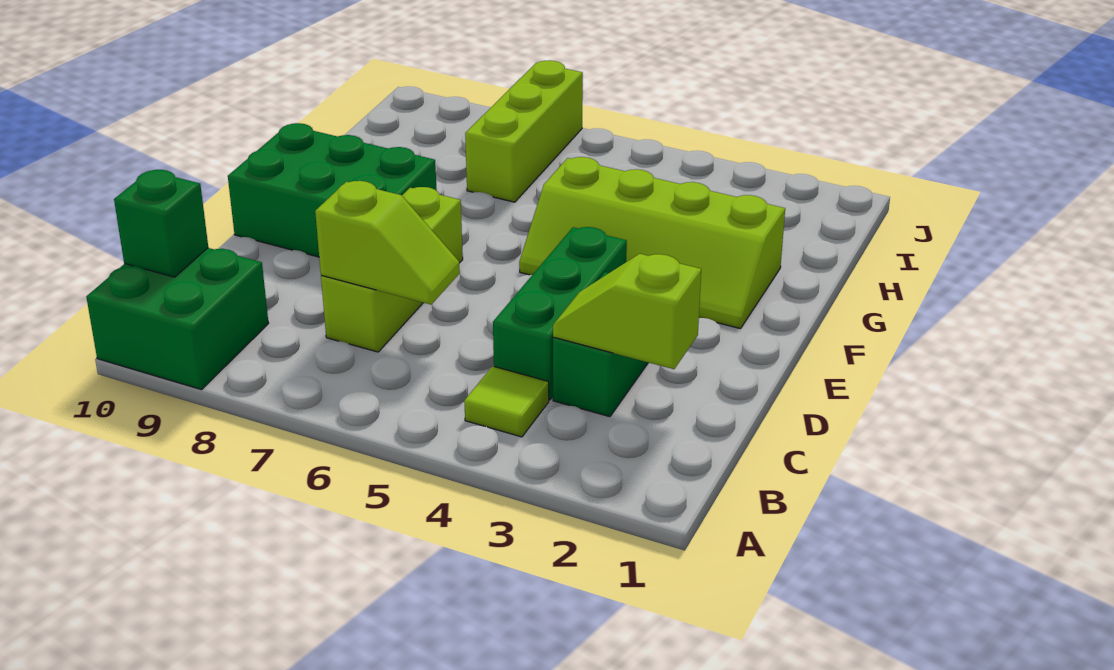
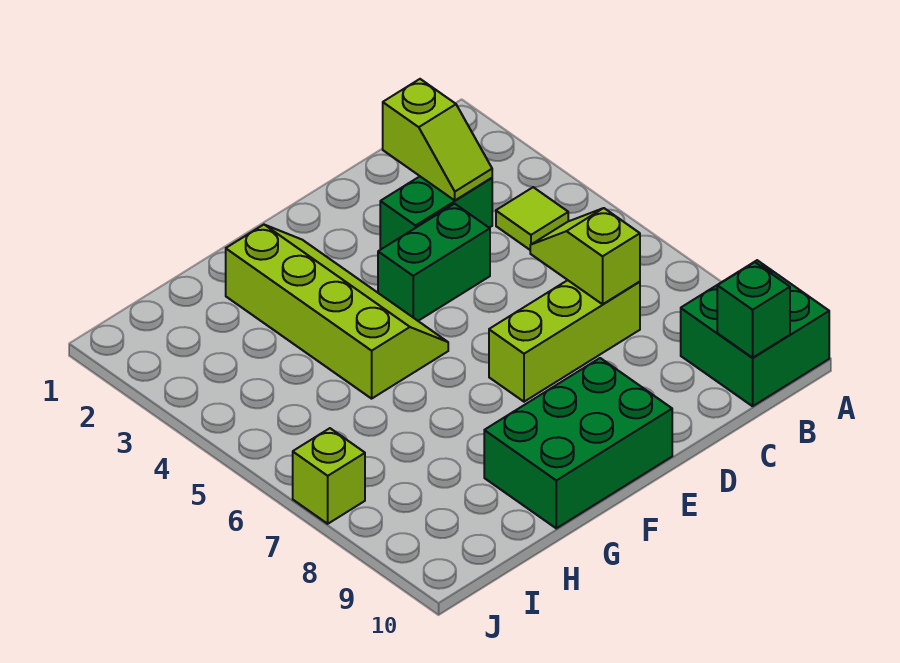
green 1x3 brick [493,227,627,400] -> green 1x2 brick [378,204,490,321]
green 2x3 brick [228,123,437,257] -> green 2x3 brick turned to [484,358,672,528]
lime 1x3 brick [465,60,583,202] -> lime 1x1 brick [293,428,365,524]

